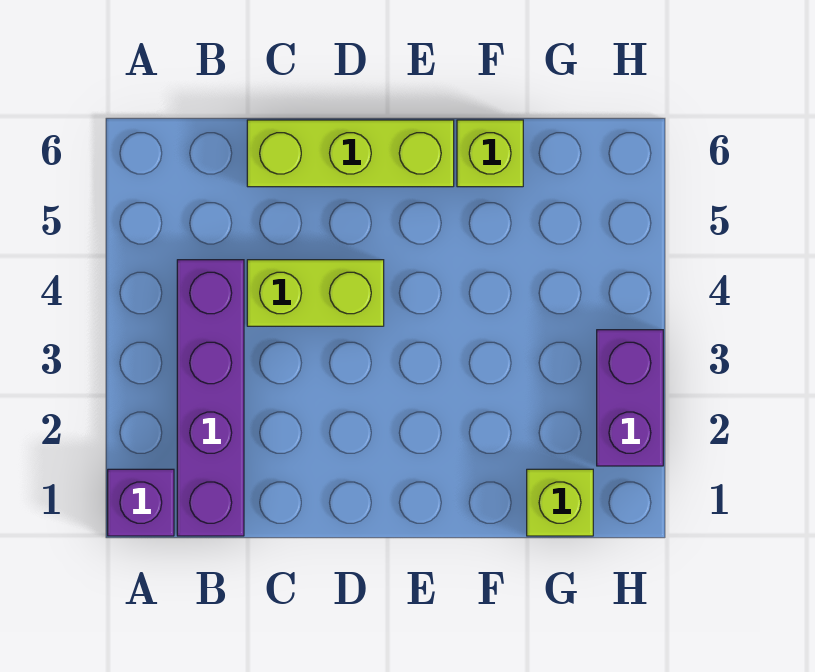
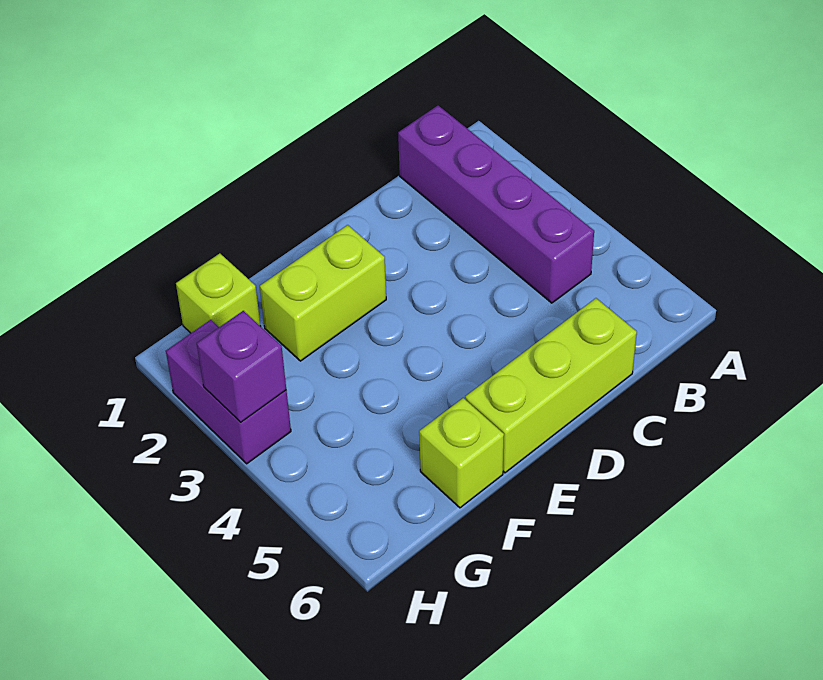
purple 1x1 brick [108,469,174,536] -> purple 1x1 brick moved to [197,311,286,422]
lime 1x2 brick [247,260,384,326] -> lime 1x2 brick moved to [260,225,386,361]

